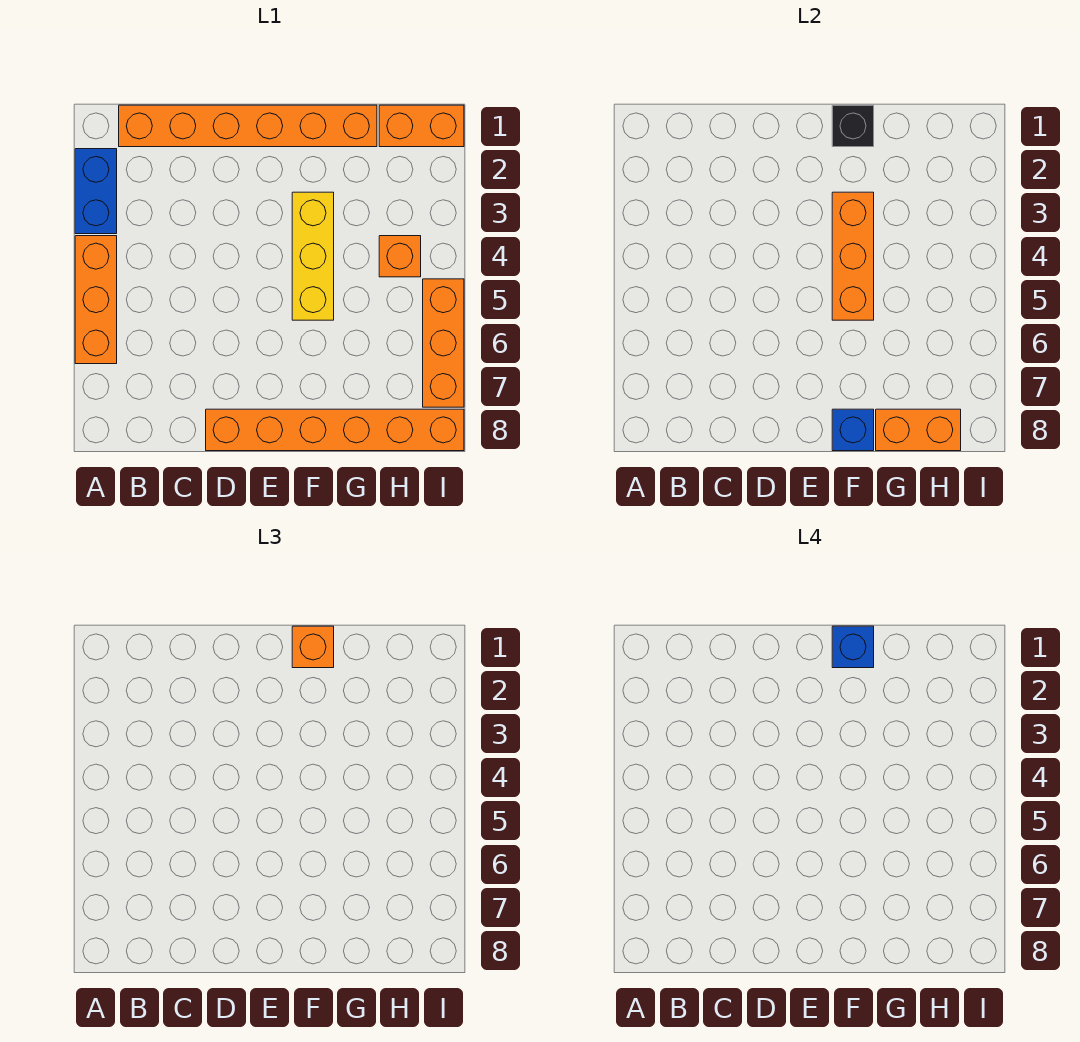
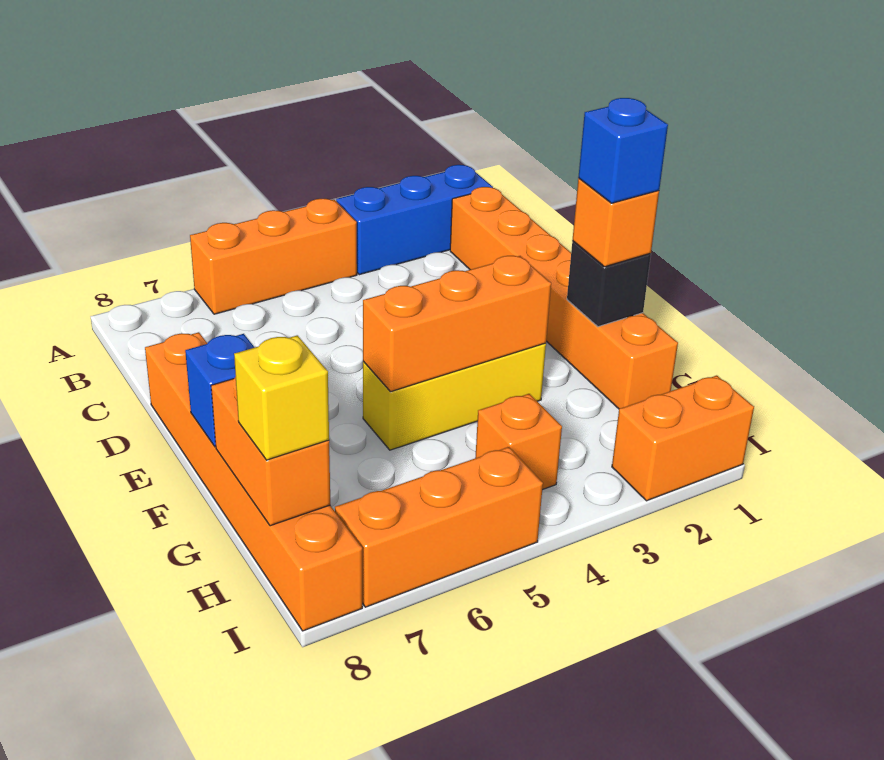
blue 1x2 brick [75,149,117,234] -> blue 1x3 brick [336,165,493,275]
orange 1x2 brick [379,105,464,147] -> orange 1x2 brick turned to [612,375,754,501]
none -> yellow 1x1 brick [234,335,329,460]

